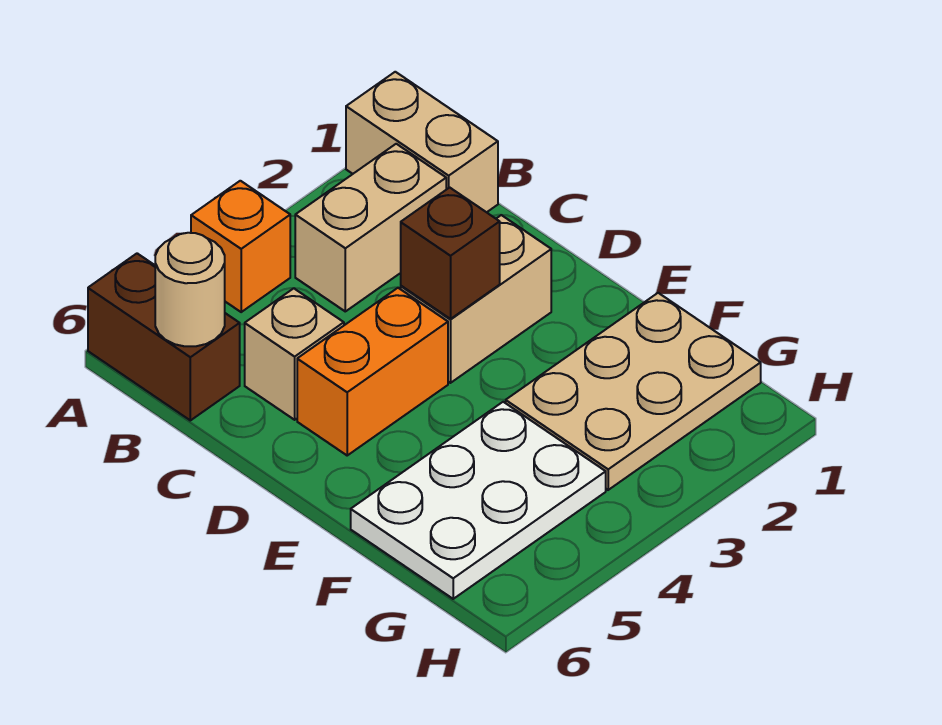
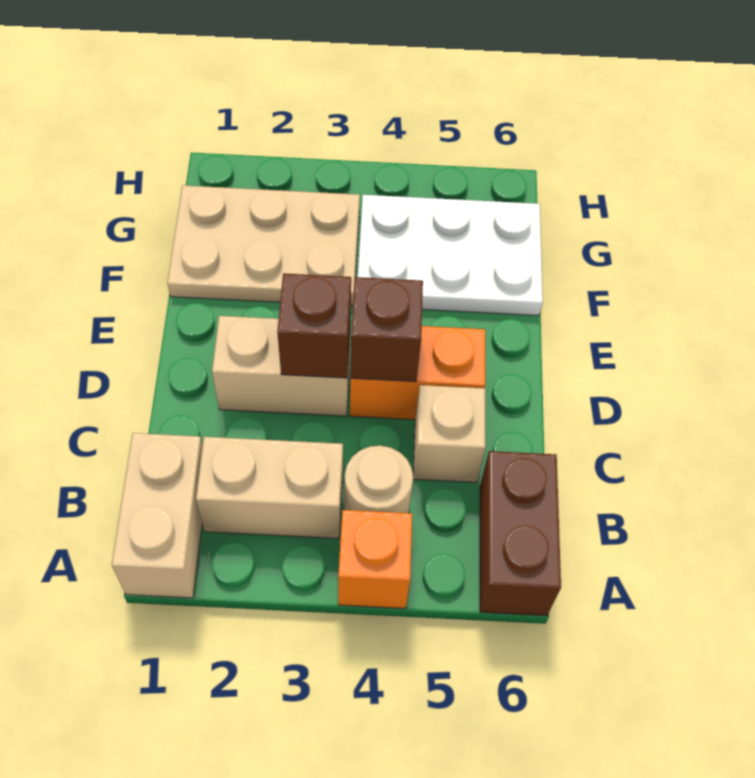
tan 1x1 round brick [155,233,225,346] -> tan 1x1 round brick moved to [344,446,413,513]
none -> brown 1x1 brick [350,277,423,382]

